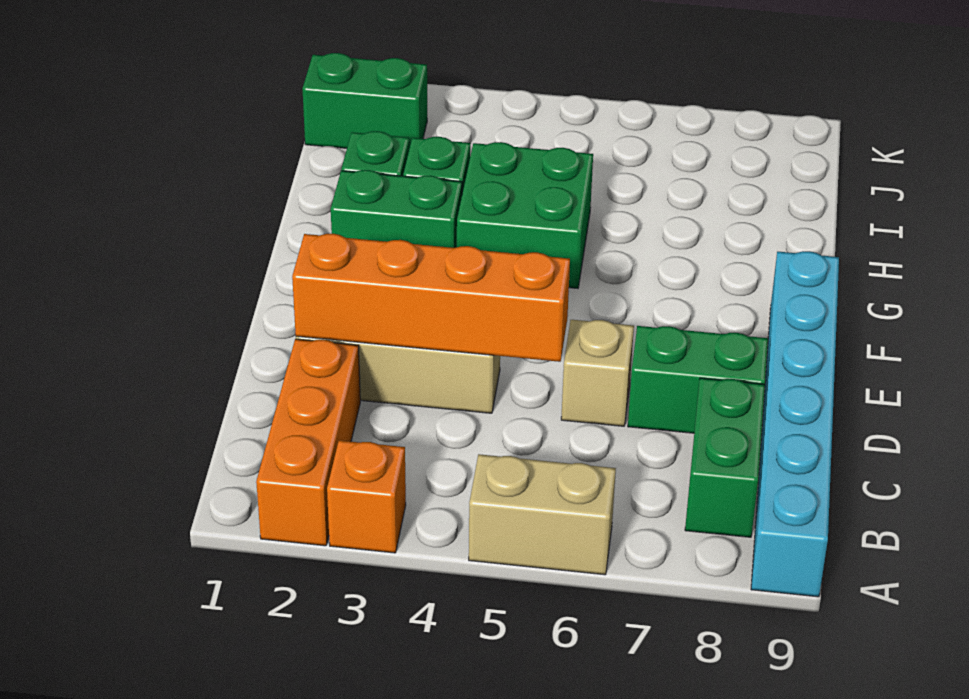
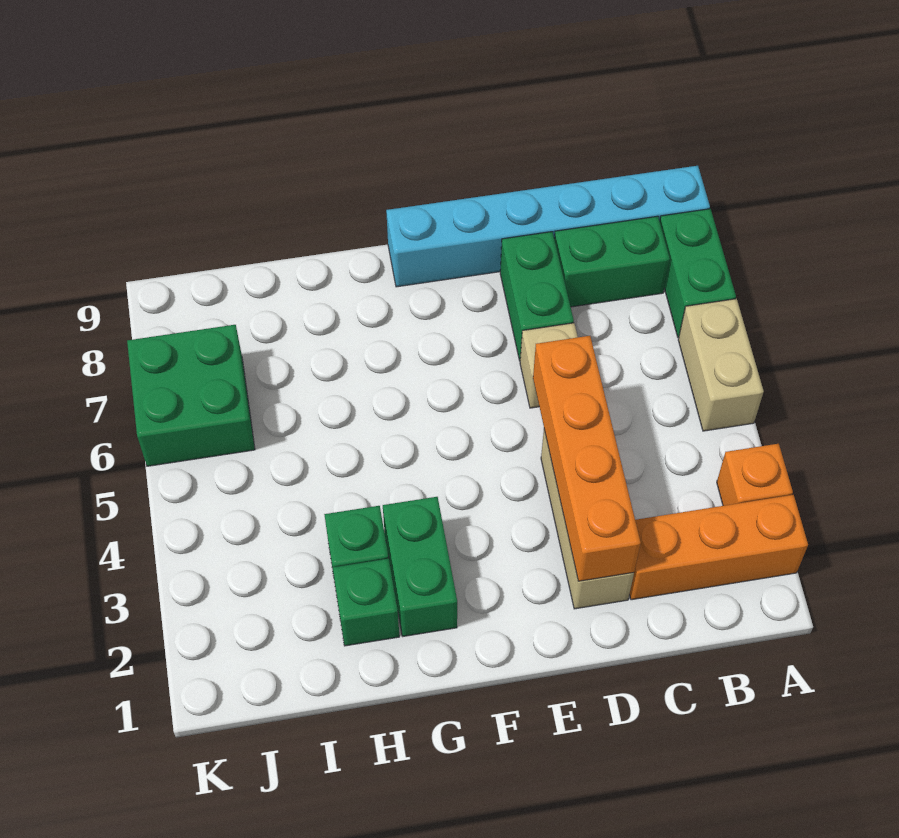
green 2x2 brick [457,142,593,288] -> green 2x2 brick moved to [127,325,255,466]
green 1x2 brick [302,53,427,149] -> green 1x2 brick moved to [660,209,736,338]

